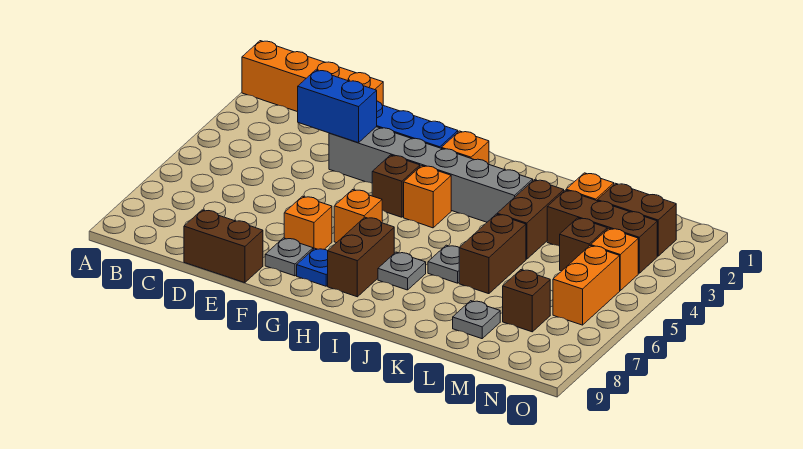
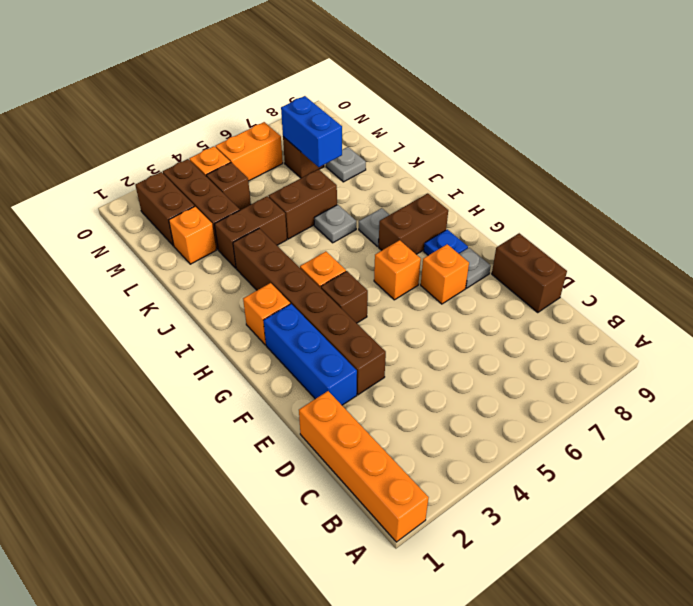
blue 1x2 brick [298,70,377,143] -> blue 1x2 brick moved to [281,96,342,167]
grey 1x6 brick [329,127,533,222] -> brown 1x6 brick [233,229,386,395]

